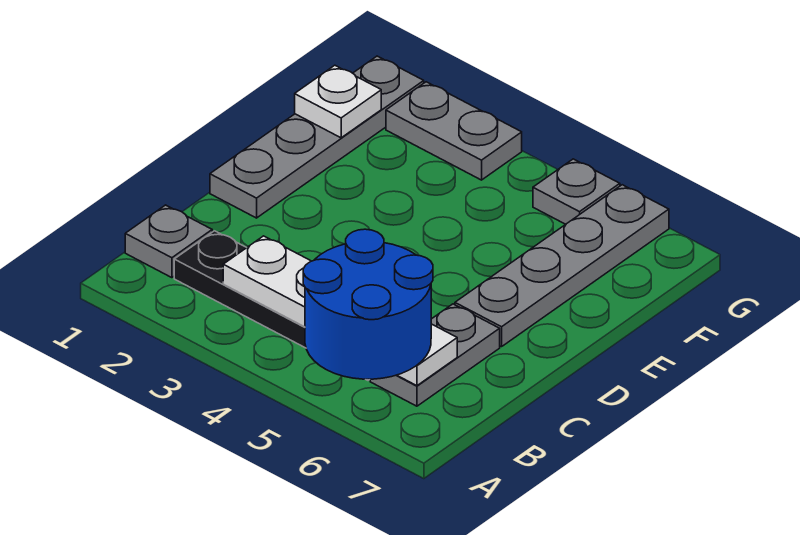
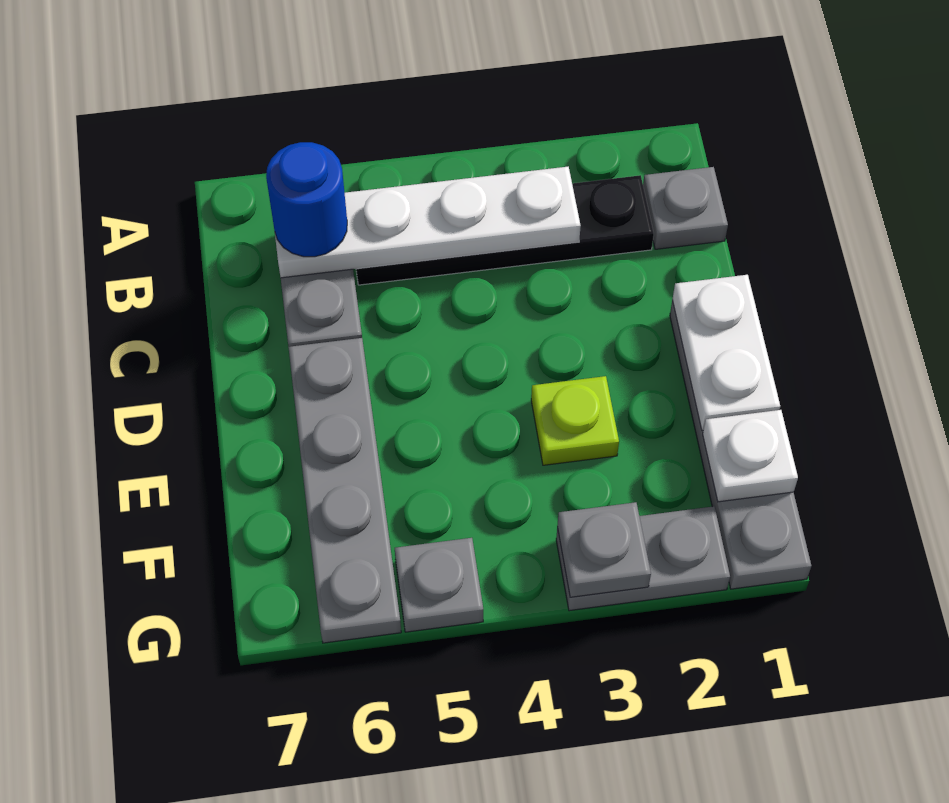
blue 2x2 round brick [303,229,433,379] -> blue 1x1 round brick [266,142,347,257]
none -> white 1x2 plate [672,275,780,431]
none -> lime 1x1 plate [531,376,619,465]
none -> grey 1x1 plate [557,502,651,597]

